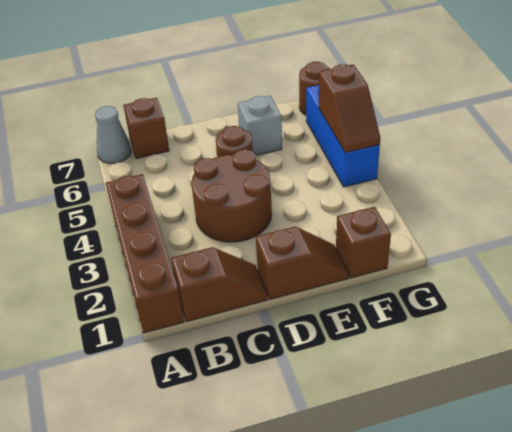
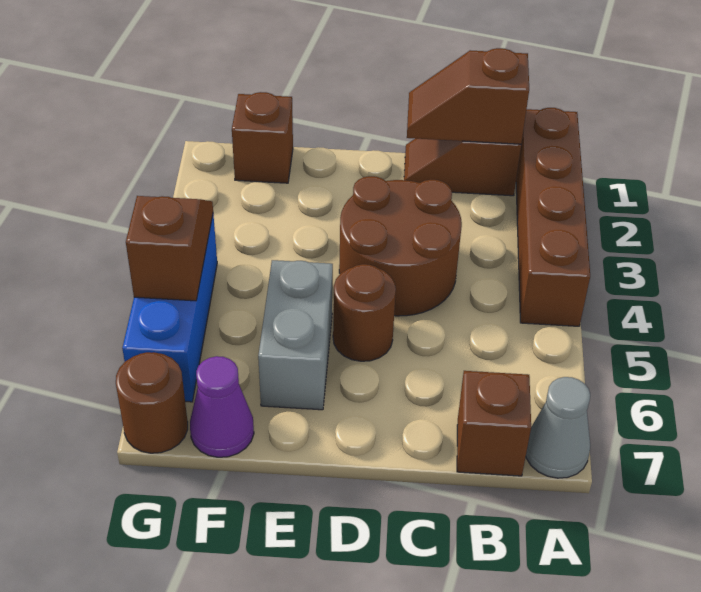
brown 1x2 slope [256,226,349,299] -> brown 1x2 slope moved to [407,48,529,144]
grey 1x1 brick [238,96,282,155] -> grey 1x2 brick [258,260,333,410]
none -> purple 1x1 cone [190,356,254,457]

